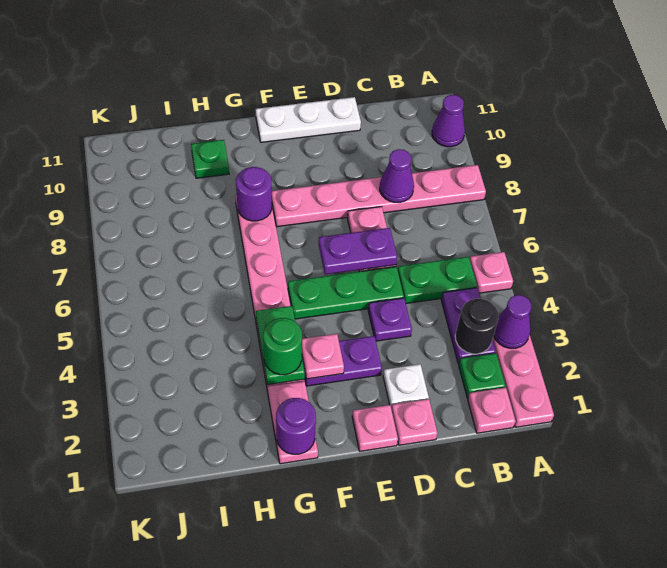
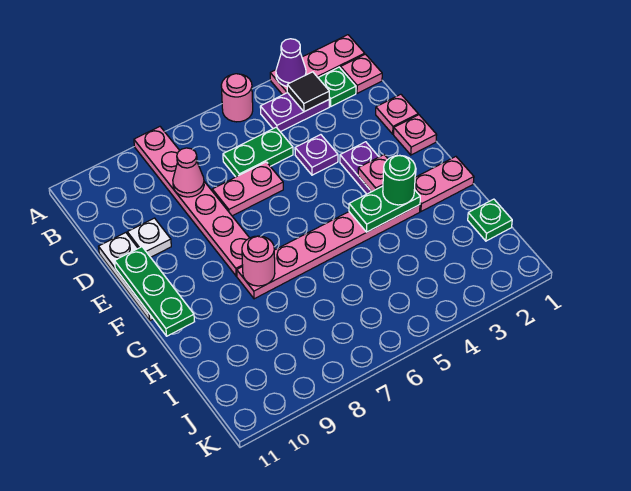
pink 1x1 plate [470,252,513,293] -> pink 1x1 round brick [221,74,253,122]
purple 1x1 cone [432,95,465,147] -> none
black 1x1 round brick [455,299,499,354] -> black 1x1 tile [287,72,329,112]
green 1x2 plate [398,257,477,303] -> green 1x2 plate turned to [223,127,293,177]
purple 1x1 cone [380,149,414,202] -> pink 1x1 cone [173,148,204,197]
white 1x1 plate [383,364,429,409] -> white 1x1 plate moved to [127,218,171,257]
green 1x3 plate [288,267,404,319] -> green 1x3 plate moved to [115,247,195,336]
purple 1x2 plate [319,228,397,274] -> none
purple 1x1 round brick [276,398,316,454] -> none
purple 1x1 round brick [236,167,272,221] -> pink 1x1 round brick [242,236,275,286]
green 1x1 plate [191,140,229,178] -> green 1x1 plate moved to [468,199,512,241]

